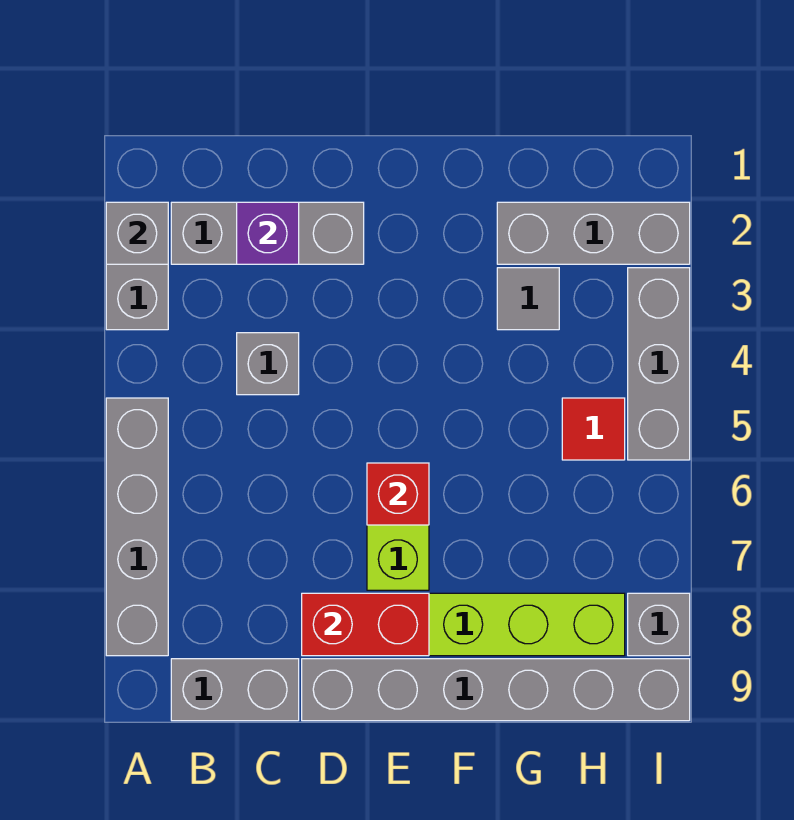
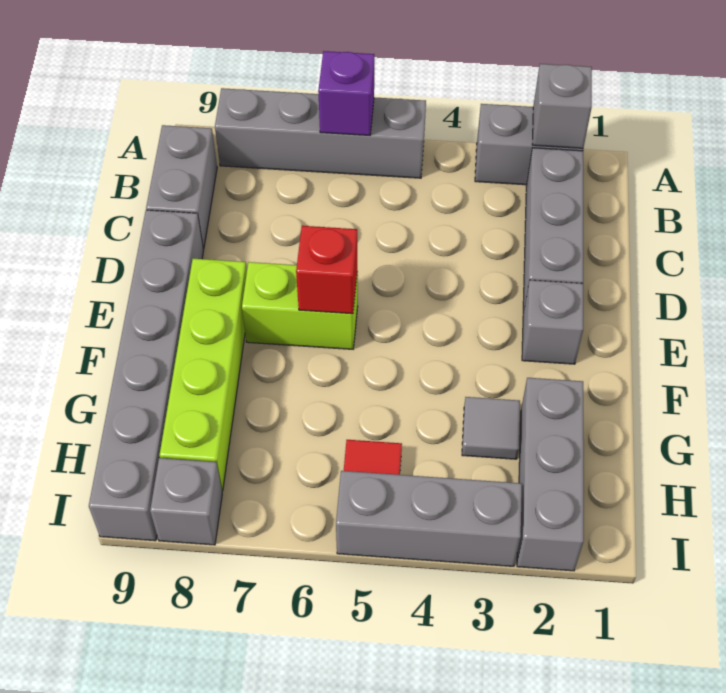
purple 1x1 brick [237,202,299,264] -> purple 1x1 brick moved to [318,51,374,135]
grey 1x1 brick [237,333,299,395] -> grey 1x1 brick moved to [522,280,583,364]
red 1x2 brick [302,593,429,656] -> none

